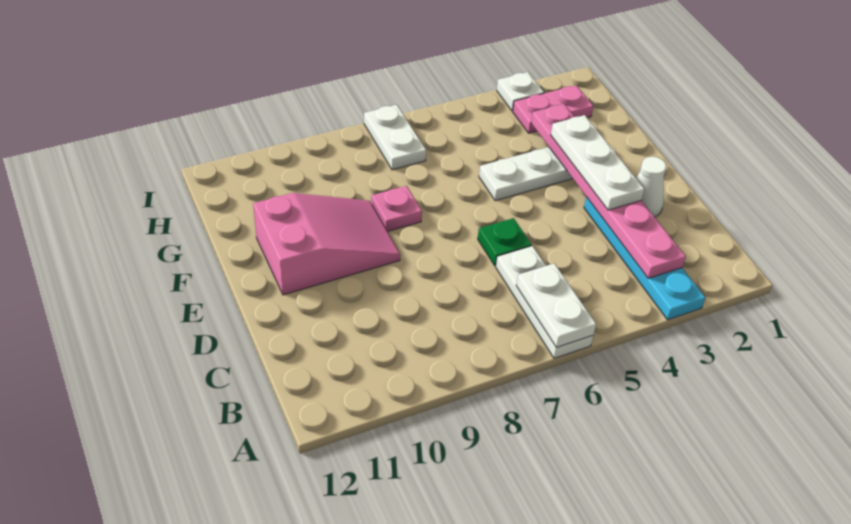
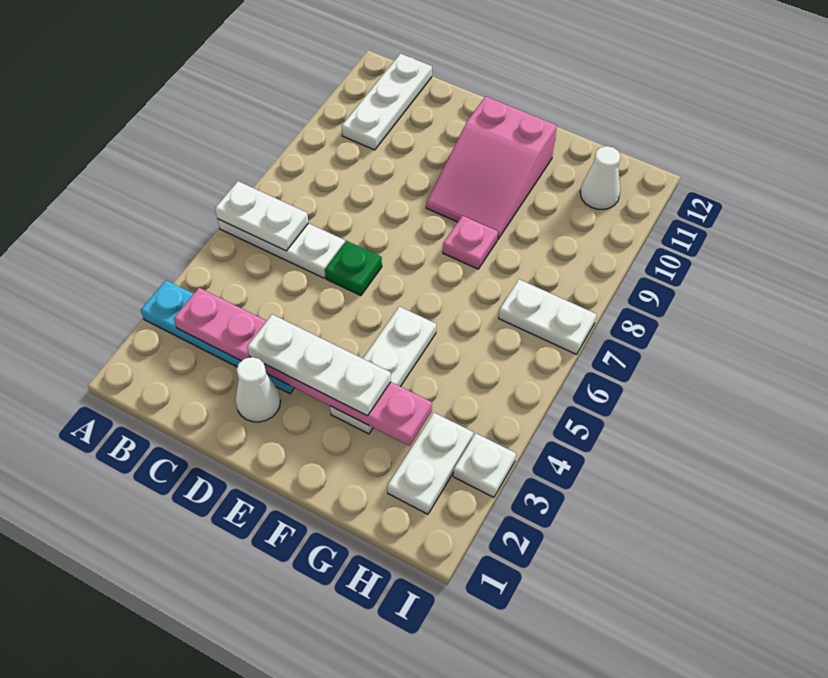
none -> white 1x3 plate [342,54,432,150]
pink 1x2 plate [513,85,593,133] -> white 1x2 plate [387,413,474,514]
none -> white 1x1 cone [580,146,621,209]

